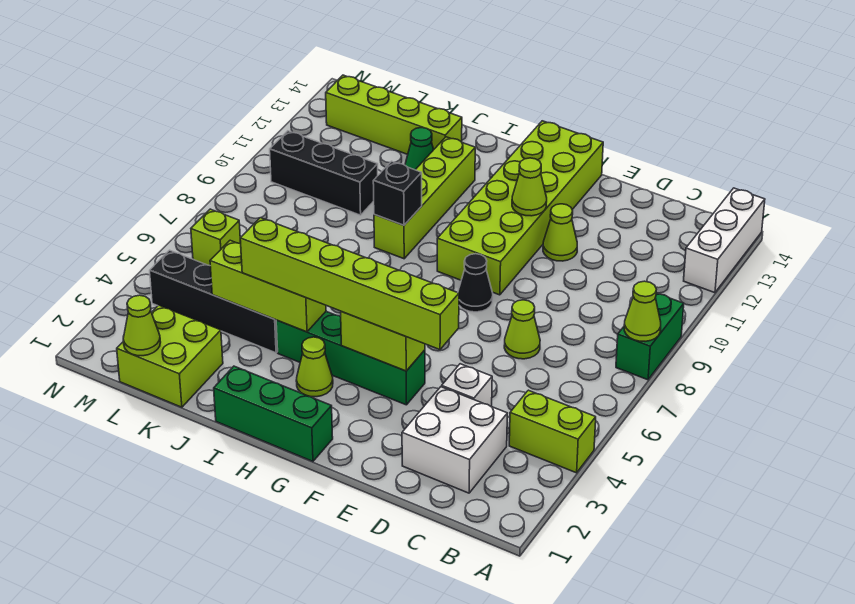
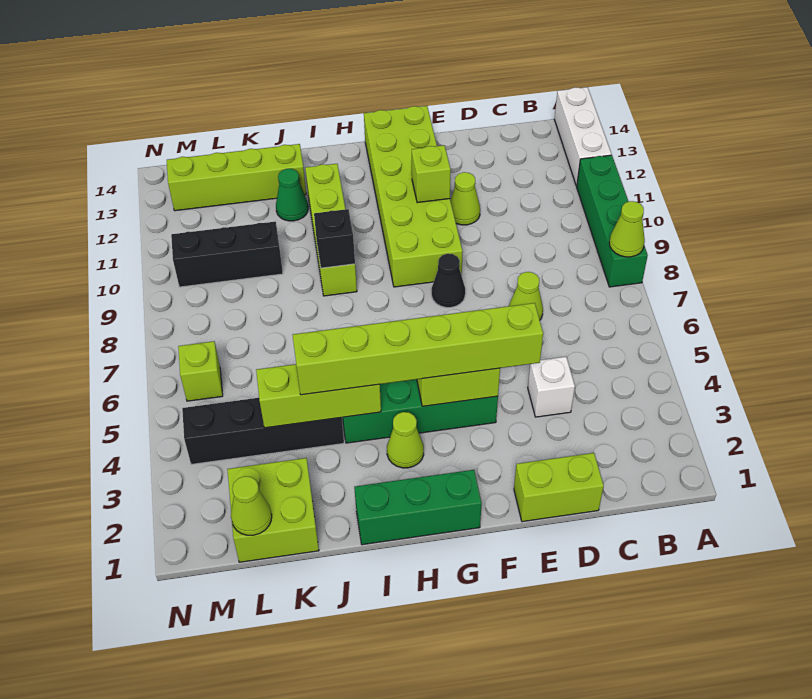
lime 1x2 brick [509,390,596,473] -> lime 1x2 brick moved to [514,453,604,522]
green 1x2 brick [616,293,684,380] -> green 1x4 brick [577,155,648,287]
white 2x2 brick [402,387,507,493] -> none
lime 1x1 cone [512,158,547,216] -> lime 1x1 brick [412,145,451,203]

